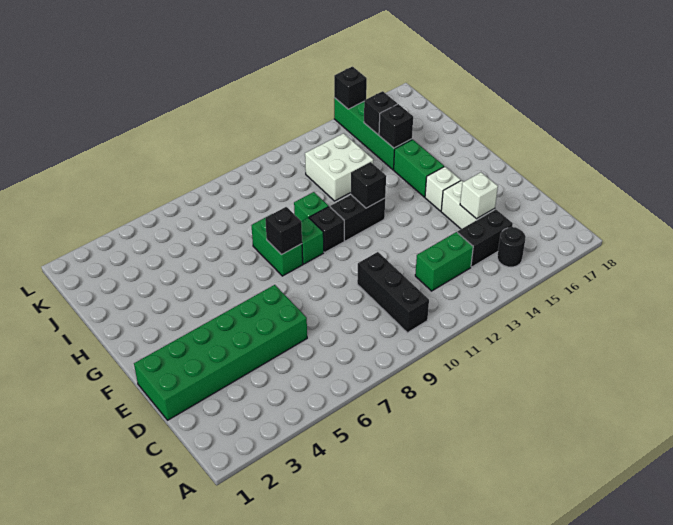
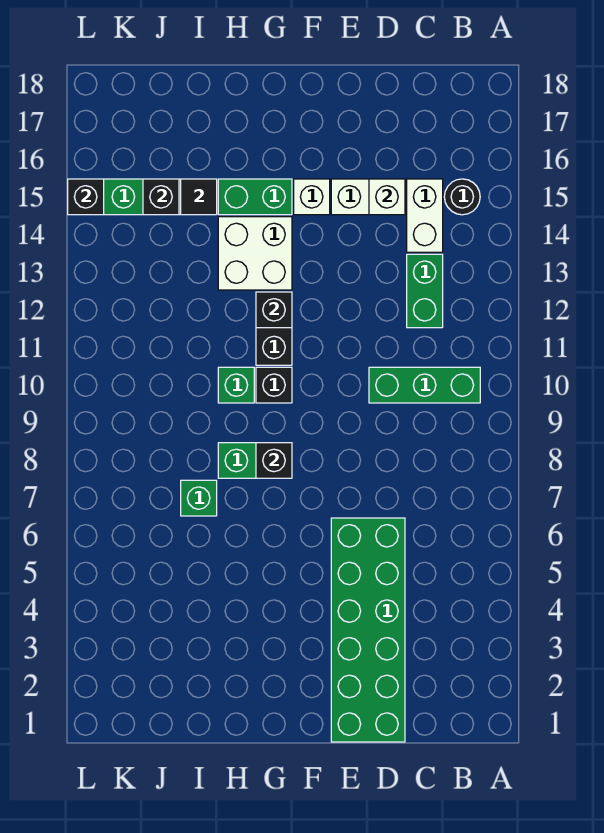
black 1x3 brick [357,252,429,333] -> green 1x3 brick [369,367,480,403]
black 1x2 brick [457,209,513,267] -> white 1x2 brick [407,179,443,252]
green 1x1 brick [301,218,324,264] -> green 1x1 brick moved to [181,480,217,516]
white 2x2 brick [305,133,373,201] -> white 2x2 brick moved to [218,217,292,290]
black 1x1 brick [379,104,413,148] -> black 1x1 tile [181,179,217,215]

